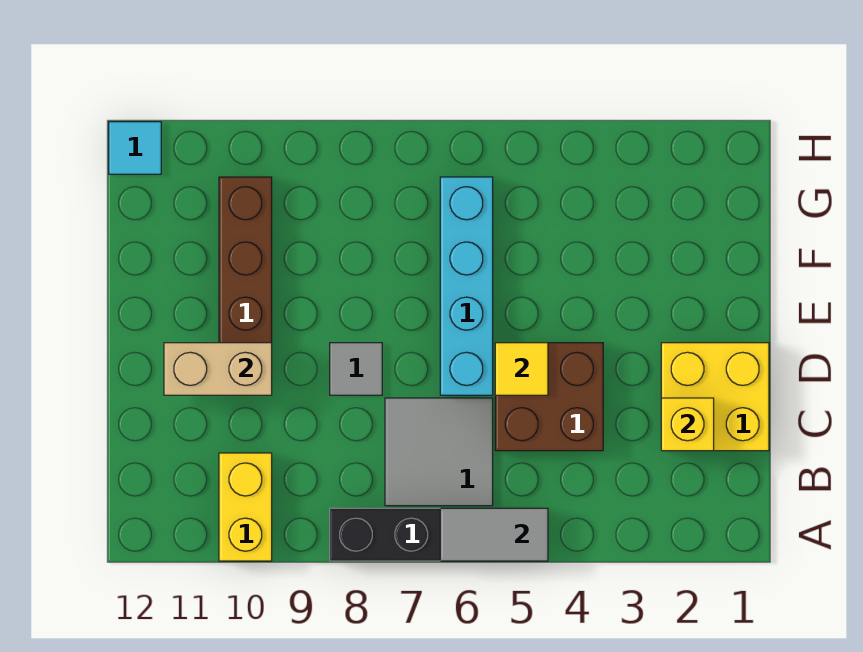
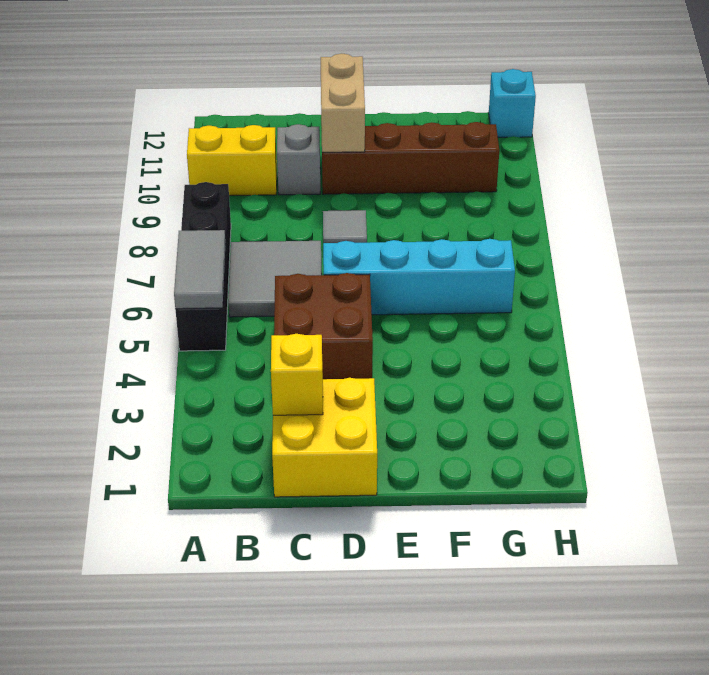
none -> grey 1x1 brick [277,124,320,195]
yellow 1x1 tile [495,343,548,395] -> none
cyan 1x1 tile [109,122,161,174] -> cyan 1x1 brick [489,69,536,137]

